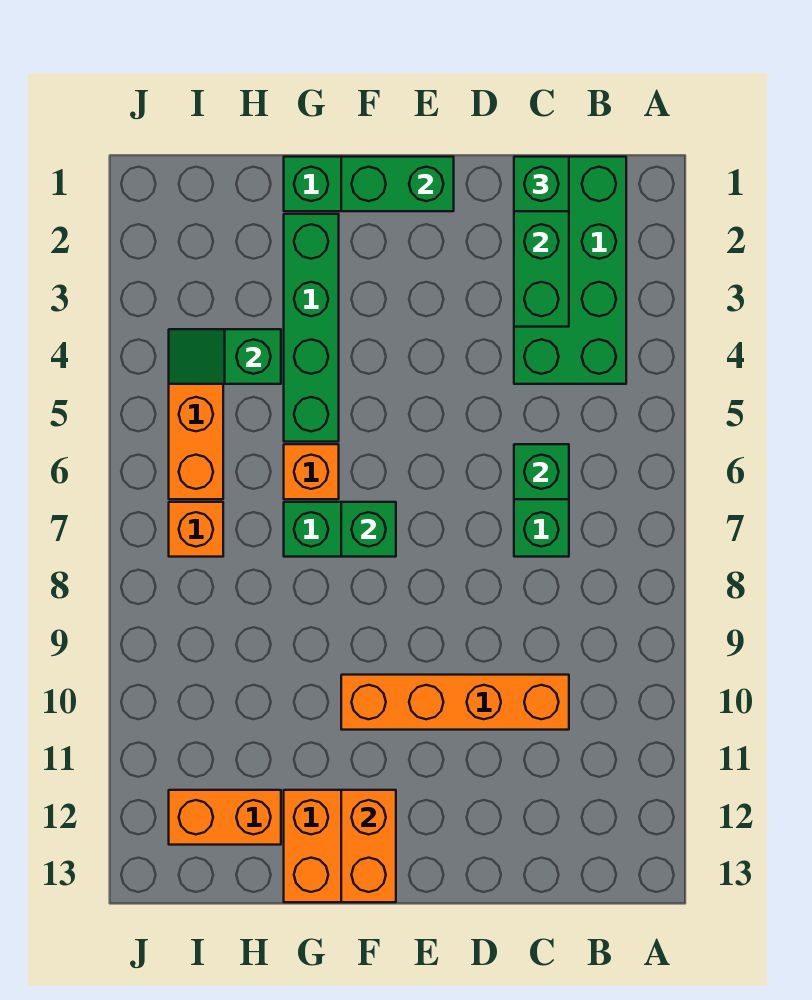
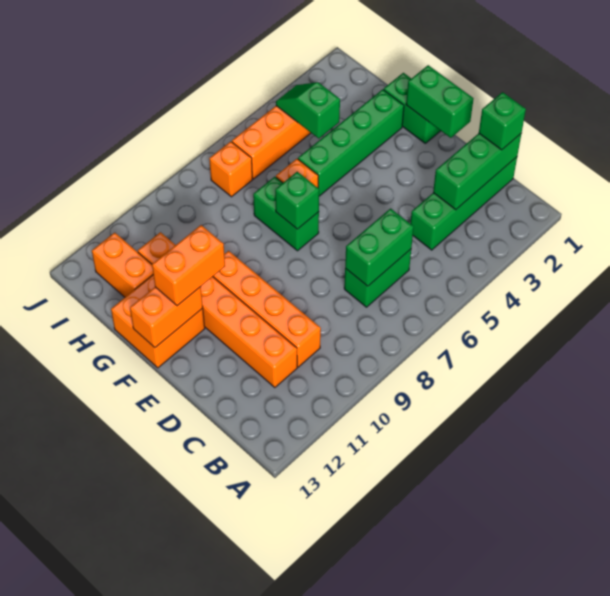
green 2x4 brick [514,157,626,384] -> green 1x4 brick [410,157,517,250]
green 1x1 brick [514,444,569,499] -> green 1x2 brick [345,209,414,286]
none -> orange 1x6 brick [138,232,297,388]
none -> orange 1x2 brick [152,225,225,306]

